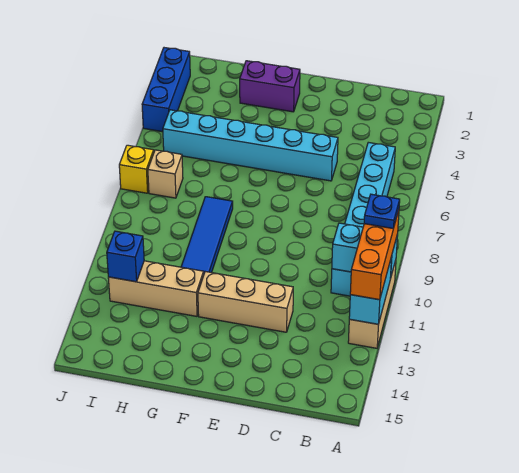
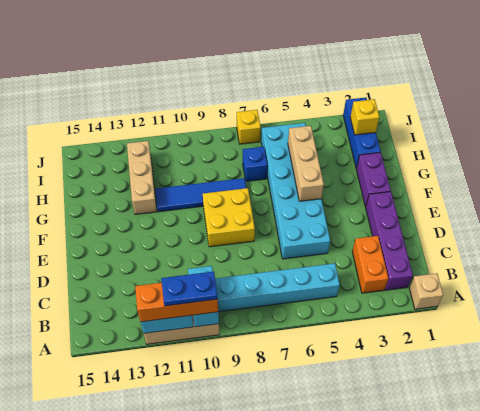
blue 1x1 plate [364,194,400,229] -> blue 1x2 plate [161,272,218,306]
none -> purple 1x4 brick [366,192,413,290]
none -> orange 1x2 brick [352,236,388,293]
cyan 1x6 brick [163,110,338,181] -> cyan 2x6 brick [261,123,330,259]
tan 1x3 brick [198,272,293,332] -> tan 1x3 brick moved to [288,126,324,201]
none -> yellow 2x2 brick [203,188,255,247]
none -> yellow 1x1 brick [350,99,379,135]
tan 1x1 brick [148,150,183,198] -> tan 1x1 brick moved to [409,273,443,309]
blue 1x1 brick [107,231,144,282] -> blue 1x1 brick moved to [243,147,267,181]
blue 1x3 brick [142,48,190,132] -> blue 1x3 brick turned to [343,98,381,168]

